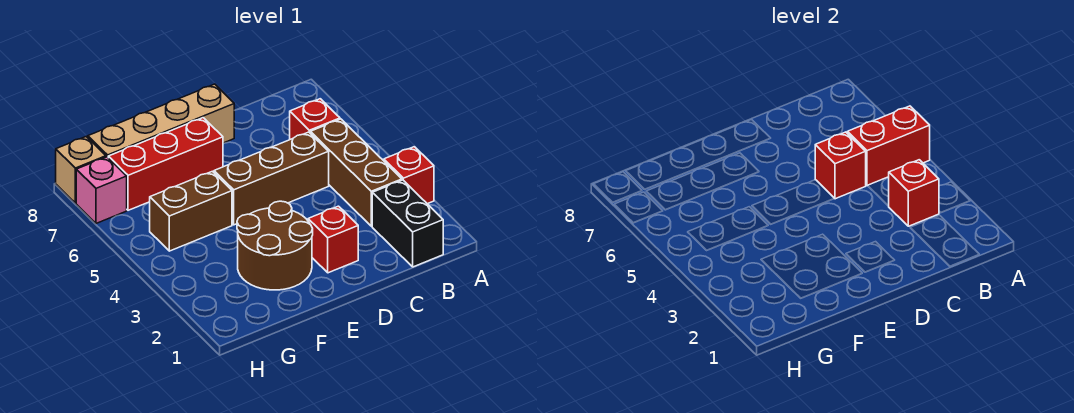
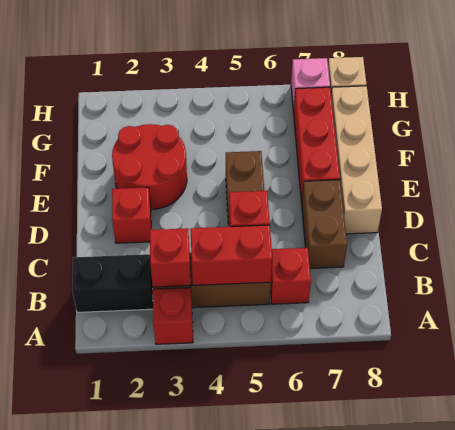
red 1x2 brick [847,106,930,186] -> red 1x2 brick turned to [190,225,272,285]
brown 2x2 round brick [237,201,313,290] -> red 2x2 round brick [112,124,187,210]
brown 1x2 brick [150,171,232,251] -> brown 1x2 brick moved to [302,180,347,269]

